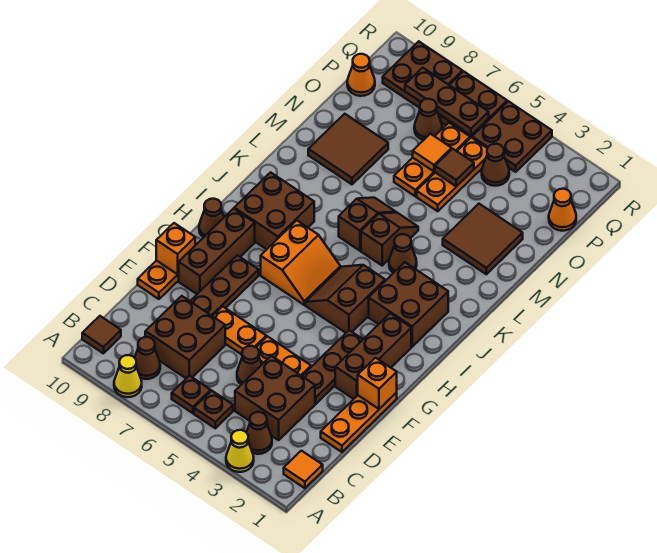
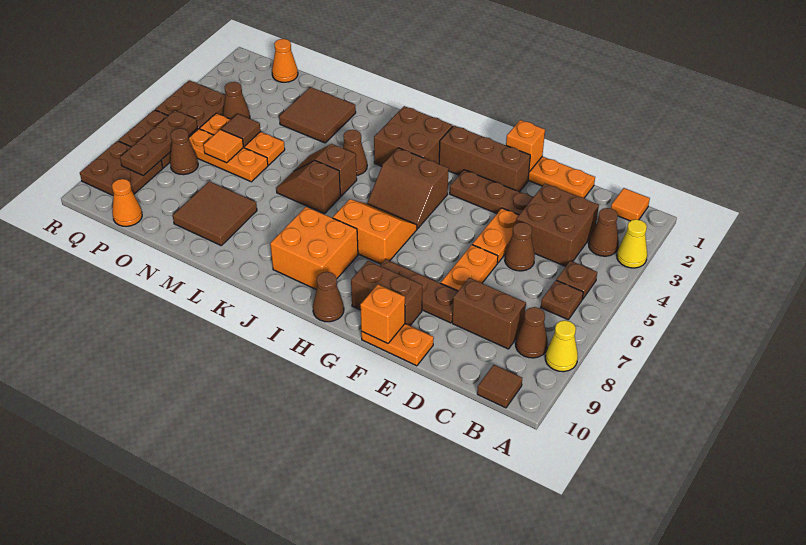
brown 2x2 brick [145,296,225,378] -> brown 1x2 brick [452,278,526,349]
brown 1x3 brick [179,209,255,294] -> brown 1x2 brick [351,261,422,326]
brown 2x2 brick [234,172,314,249] -> orange 2x2 brick [270,207,358,290]

